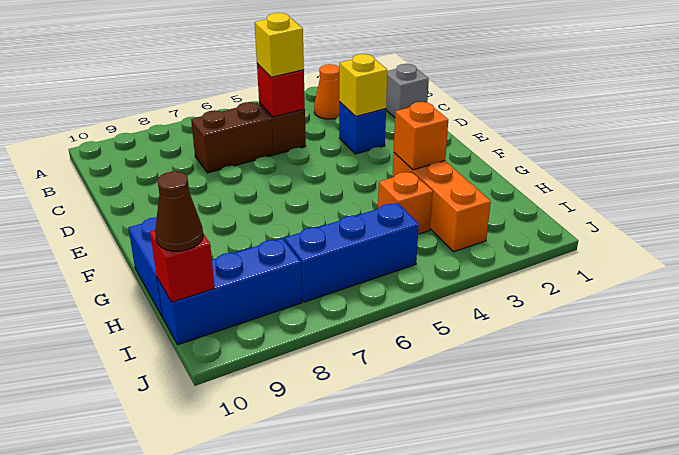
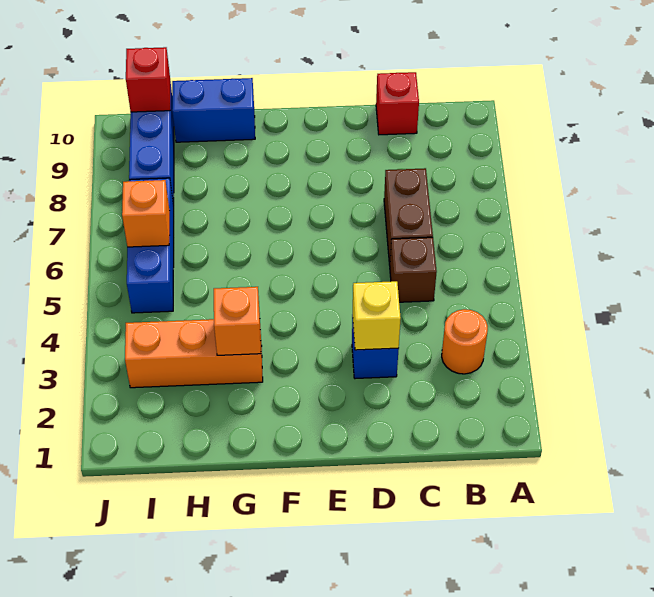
orange 1x1 cone [314,64,340,119] -> orange 1x1 round brick [442,309,488,374]
grey 1x1 brick [386,64,429,117] -> none
red 1x1 brick [257,64,305,117] -> red 1x1 brick moved to [376,72,419,135]
yellow 1x1 brick [255,13,304,77] -> none
orange 1x1 brick [378,172,433,234] -> orange 1x1 brick moved to [122,180,170,247]
brown 1x1 cone [155,171,203,251] -> none

